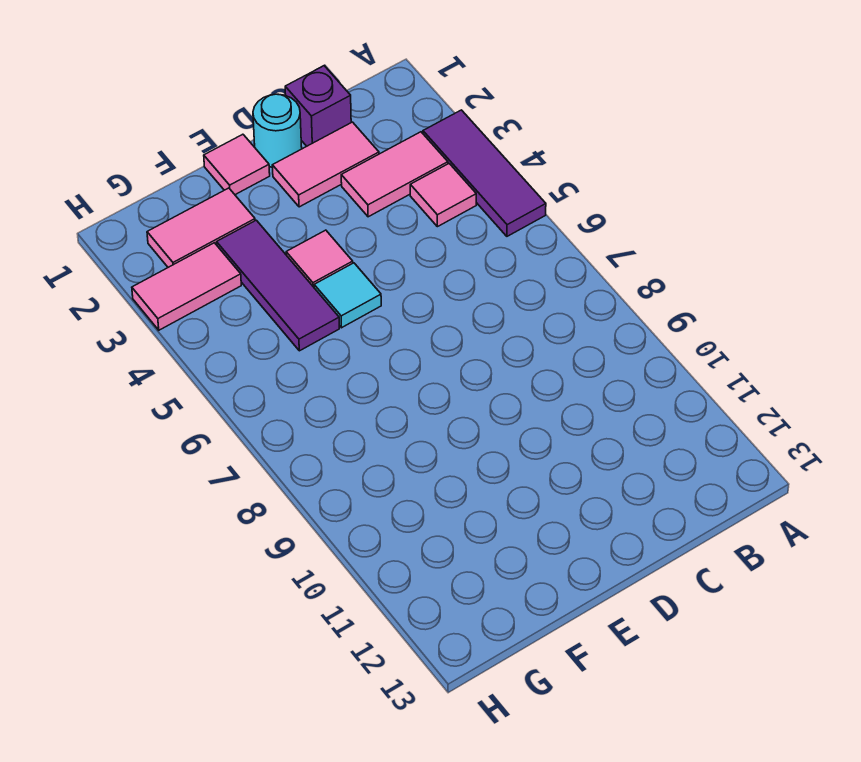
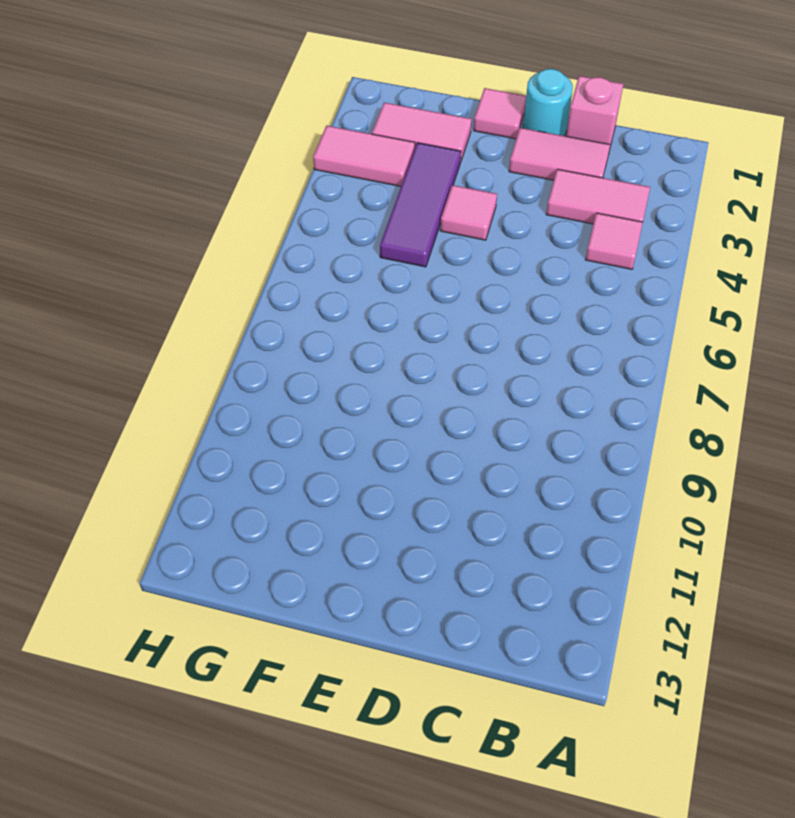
purple 1x3 tile [423,110,546,236] -> none
purple 1x1 brick [285,66,351,146] -> pink 1x1 brick [566,76,623,150]
cyan 1x1 tile [314,263,381,328] -> none

